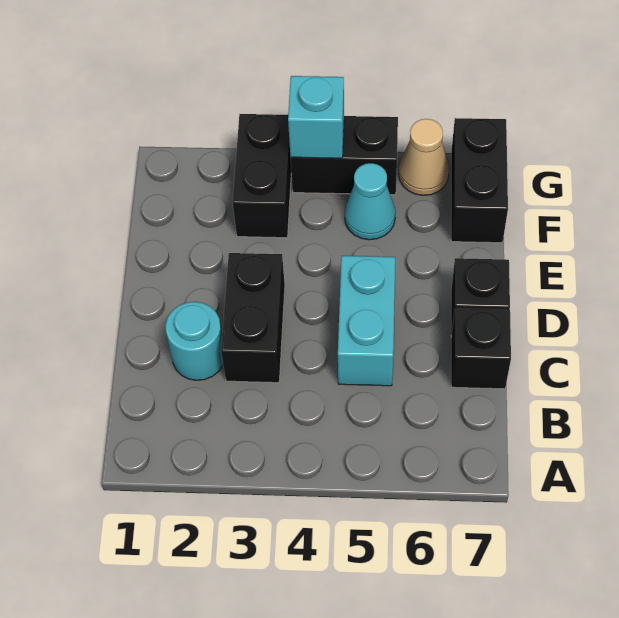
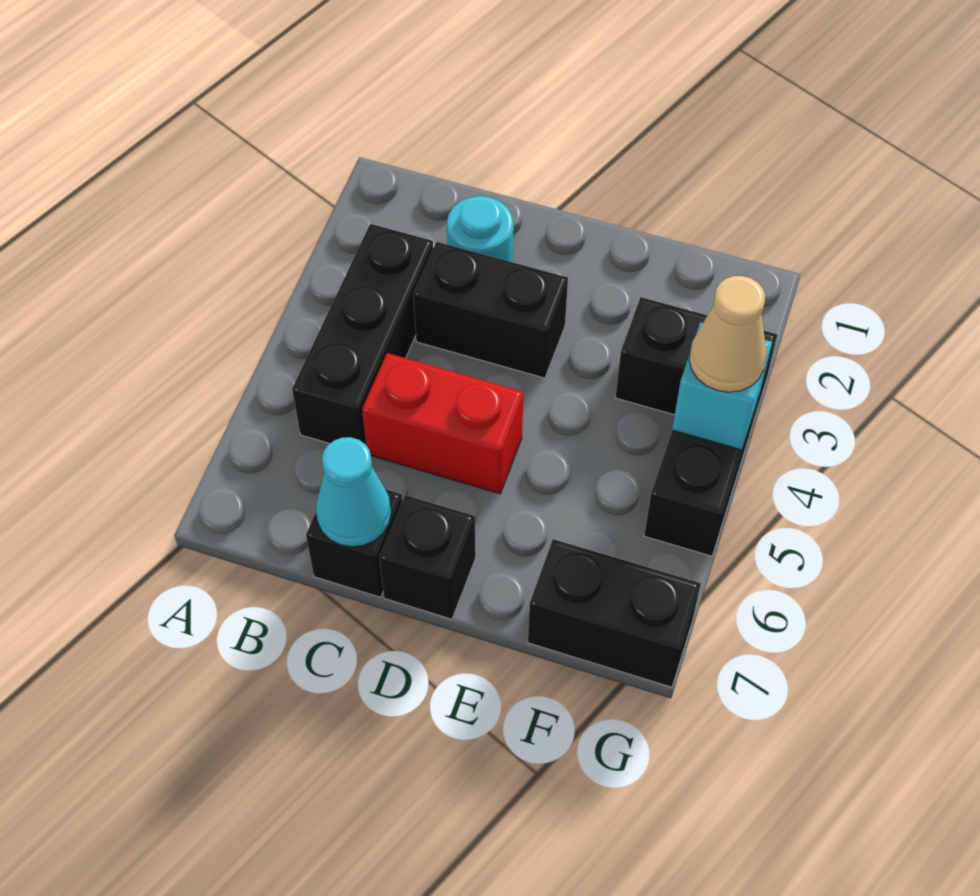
none -> black 1x3 brick [292,224,433,444]
cyan 1x2 brick [338,256,395,386] -> red 1x2 brick [362,353,523,494]
cyan 1x1 cone [345,163,395,240] -> cyan 1x1 cone moved to [316,437,391,547]
tan 1x1 cone [399,119,449,195] -> tan 1x1 cone moved to [689,276,766,392]

